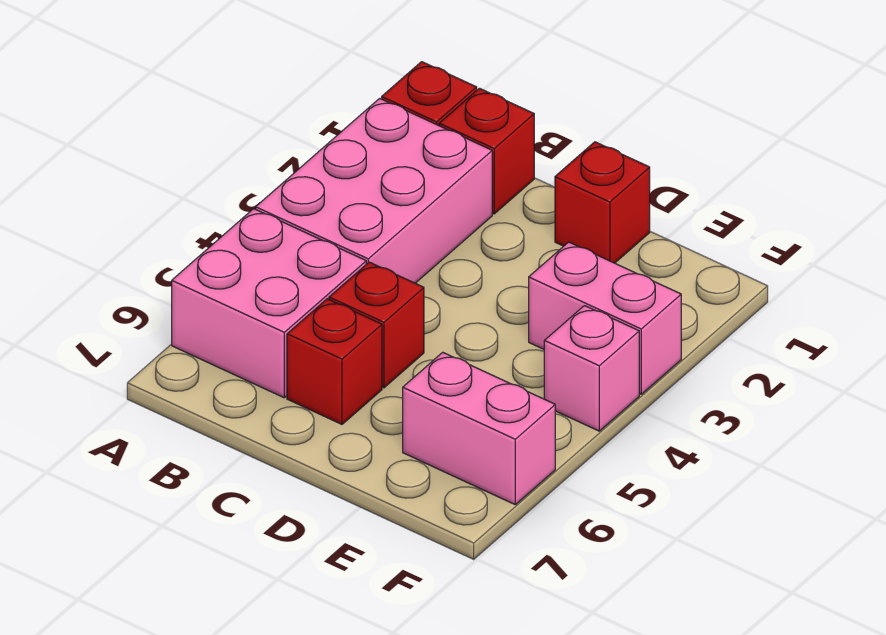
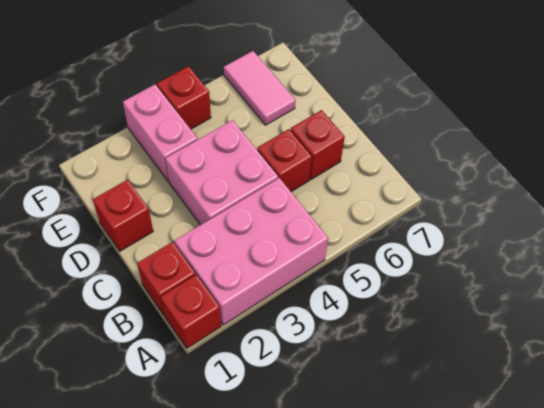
pink 2x2 brick [172,209,366,398] -> pink 2x2 brick moved to [165,120,278,225]
pink 1x2 brick [403,352,555,504] -> pink 1x2 tile [224,51,296,125]
pink 1x1 brick [544,306,639,431] -> red 1x1 brick [157,66,211,129]

